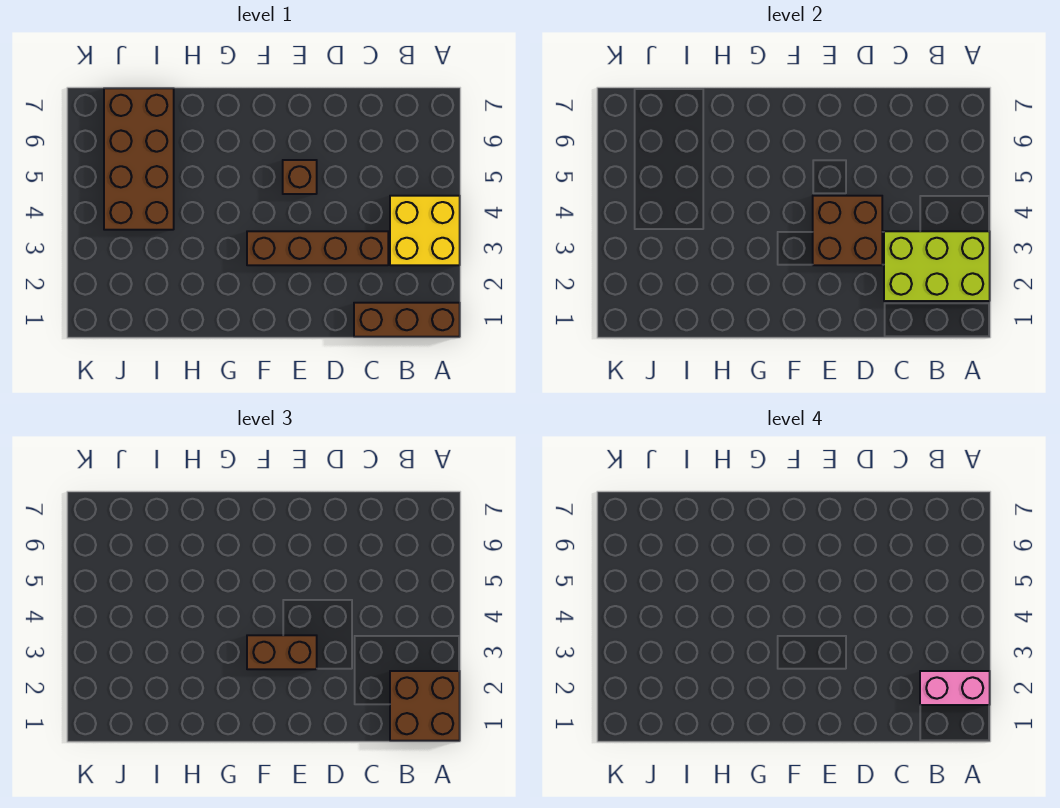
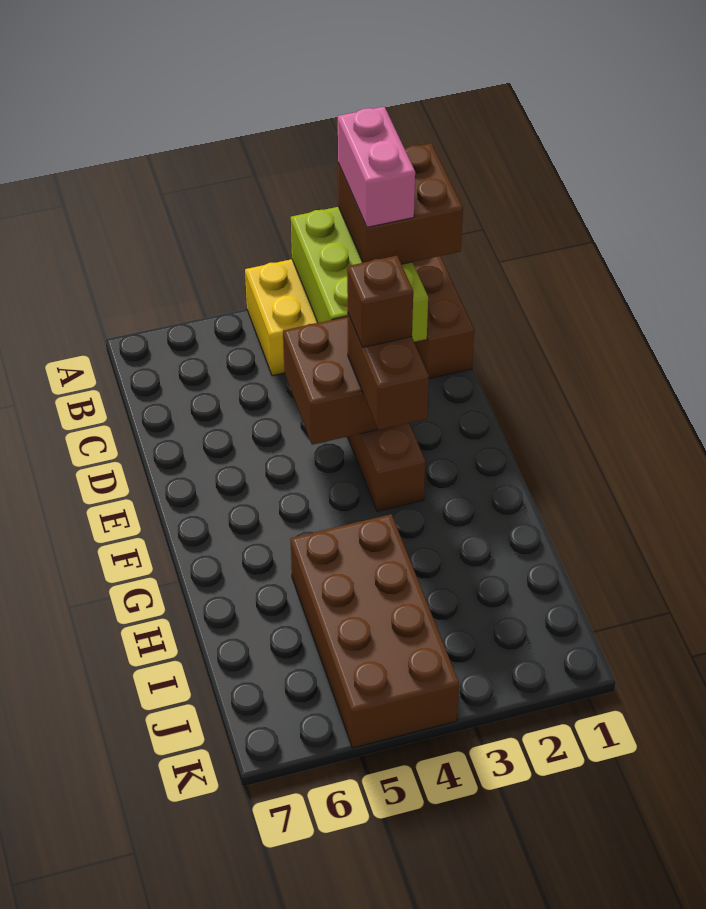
brown 1x1 brick [283,160,317,194] -> brown 1x1 brick moved to [347,256,413,347]
brown 2x4 brick [104,88,174,230] -> brown 2x4 brick turned to [290,514,459,748]

